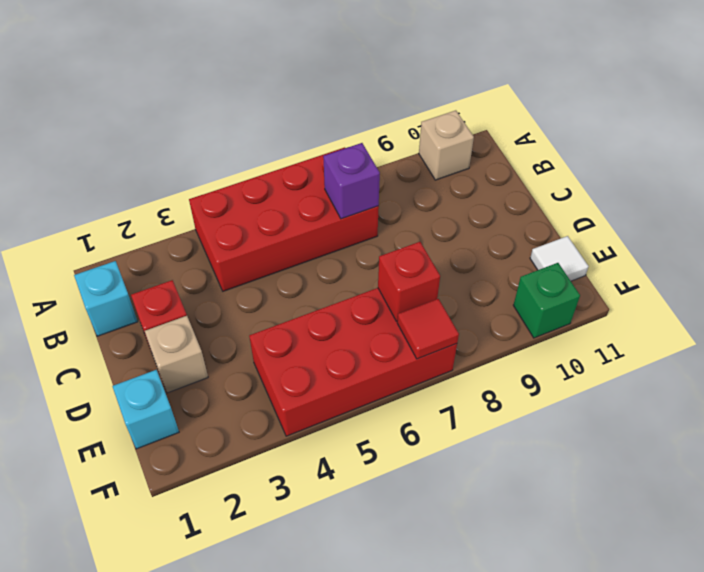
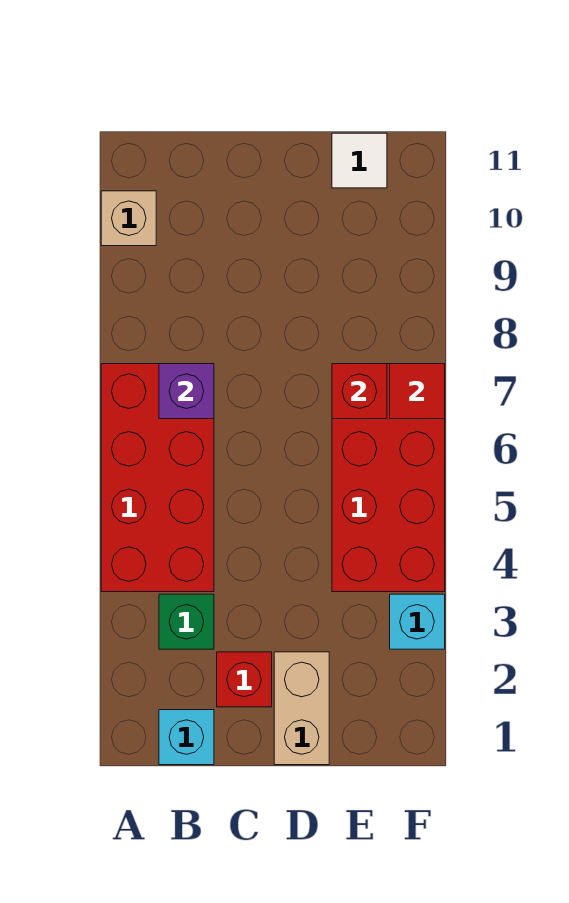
tan 1x1 brick [145,316,208,393] -> tan 1x2 brick [274,652,329,765]
cyan 1x1 brick [112,370,179,449] -> cyan 1x1 brick moved to [390,594,445,649]
green 1x1 brick [513,263,580,338] -> green 1x1 brick moved to [159,594,214,649]

